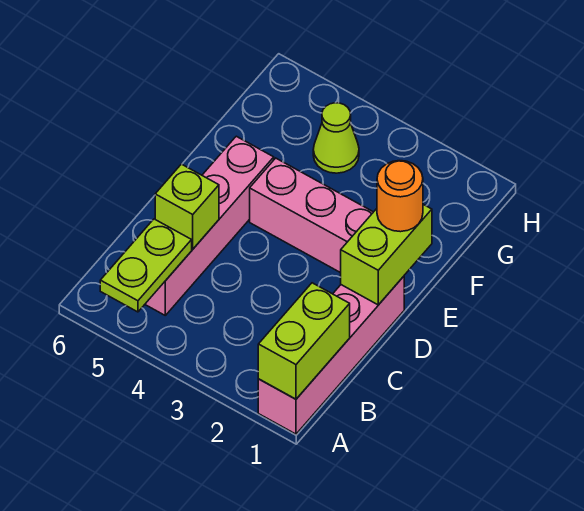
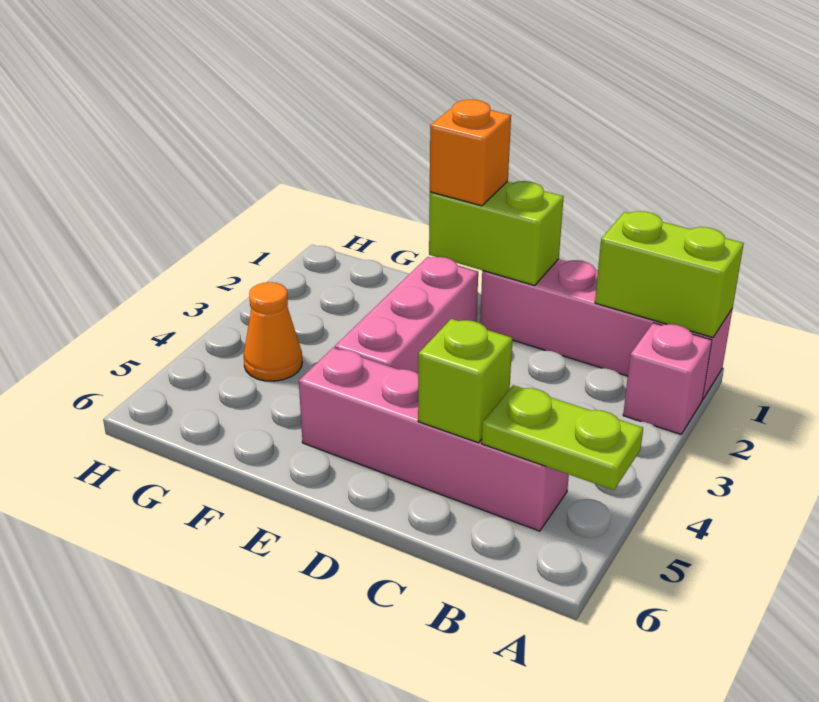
none -> pink 1x1 brick [623,323,712,434]
orange 1x1 round brick [377,161,423,232] -> orange 1x1 brick [430,100,511,206]
lime 1x1 cone [313,103,359,173] -> orange 1x1 cone [244,282,302,381]

